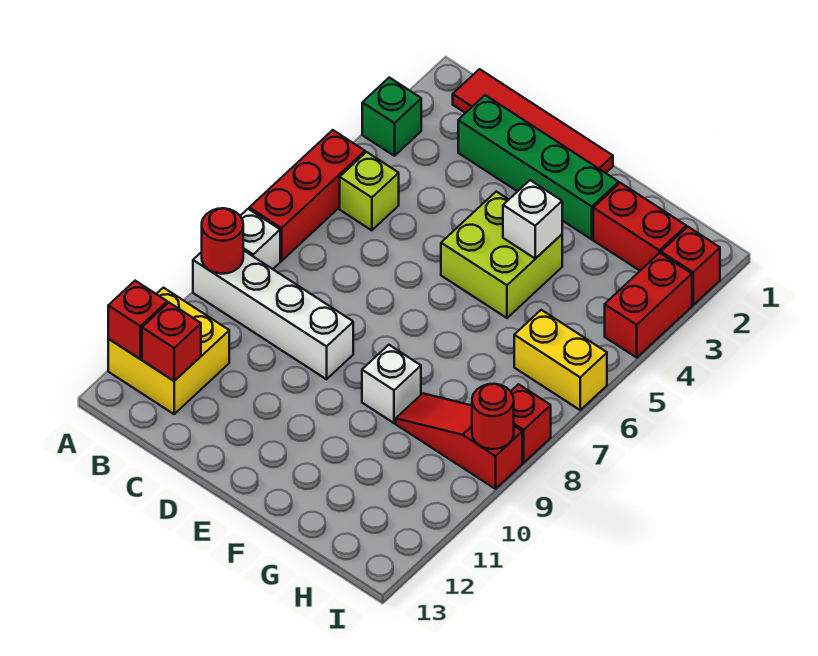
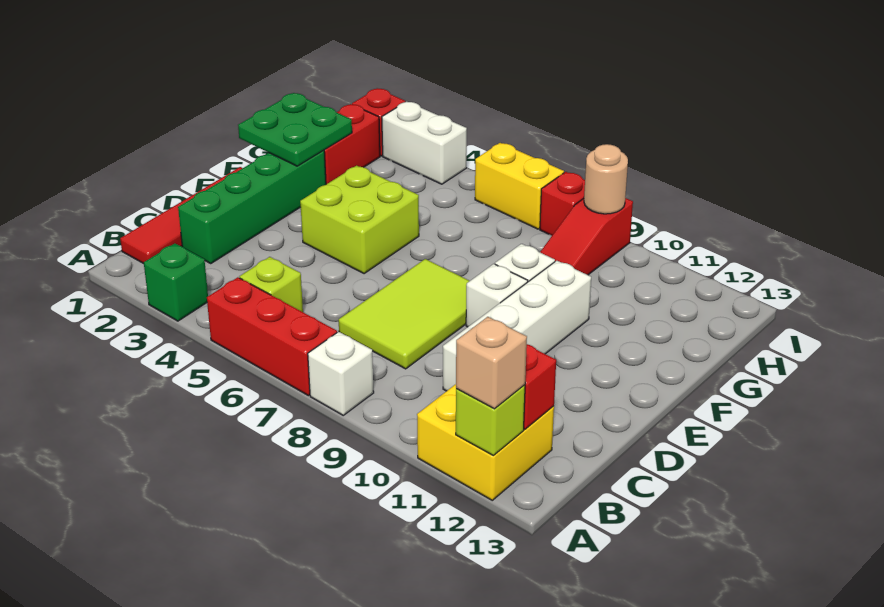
white 1x4 brick [193,250,353,379] -> white 1x4 brick moved to [443,261,591,391]
red 1x1 round brick [202,208,243,274] -> none
red 1x1 brick [108,281,167,359] -> lime 1x1 brick [456,385,525,455]
none -> tan 1x1 brick [456,317,527,409]
none -> lime 2x3 tile [339,259,469,369]
none -> green 2x2 plate [238,93,352,166]
white 1x1 brick [503,180,562,259] -> white 1x1 brick moved to [466,264,528,327]
yellow 1x2 brick [514,310,607,410] -> yellow 1x2 brick turned to [475,143,564,229]
red 1x2 brick [605,253,692,358] -> white 1x2 brick [382,102,467,184]
red 1x1 round brick [472,384,514,449] -> tan 1x1 round brick [584,144,628,214]

